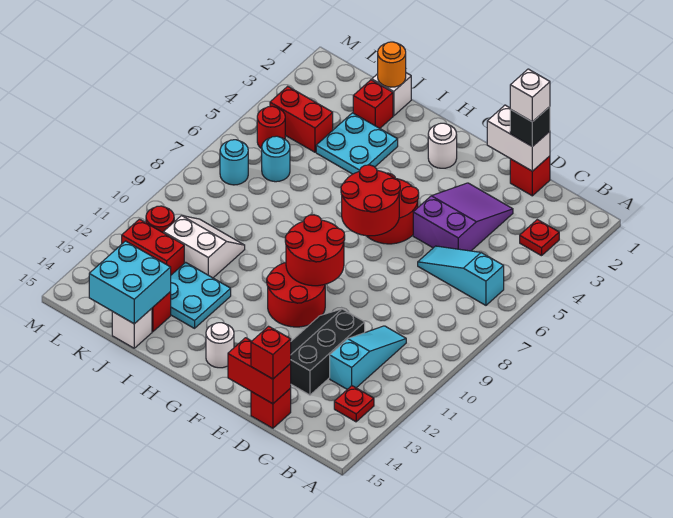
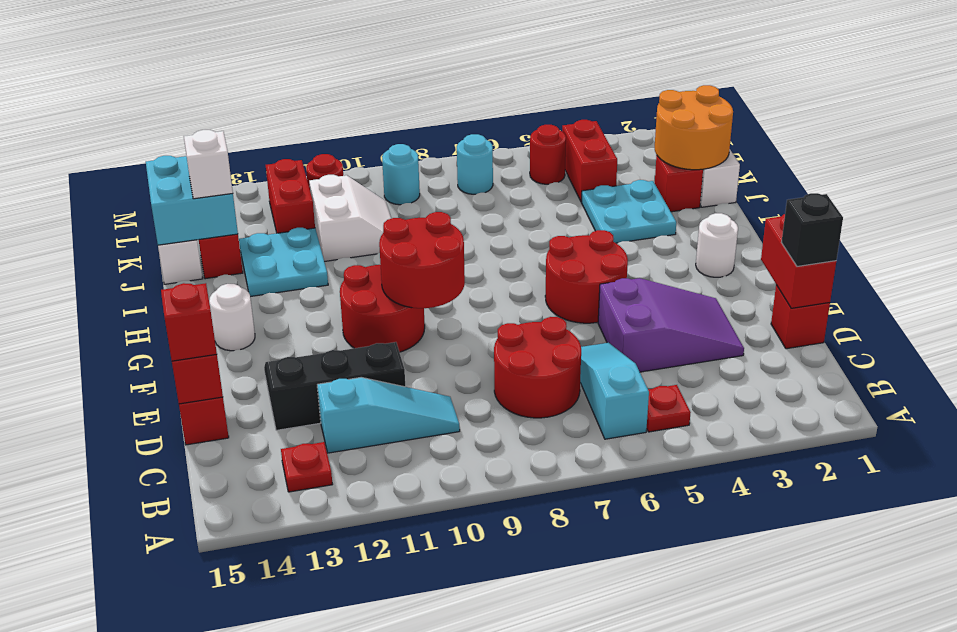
red 1x1 plate [520,220,559,256] -> red 1x1 plate moved to [647,385,691,432]
white 1x2 brick [487,105,550,171] -> red 1x2 brick [761,214,836,308]
white 1x1 brick [510,69,550,122] -> white 1x1 brick moved to [184,130,233,199]
red 2x2 round brick [341,165,400,236] -> red 2x2 round brick moved to [494,317,581,418]
orange 1x1 round brick [378,42,406,87] -> orange 2x2 round brick [655,85,733,170]
cyan 1x1 round brick [262,136,290,182] -> cyan 1x1 round brick moved to [382,144,420,205]

